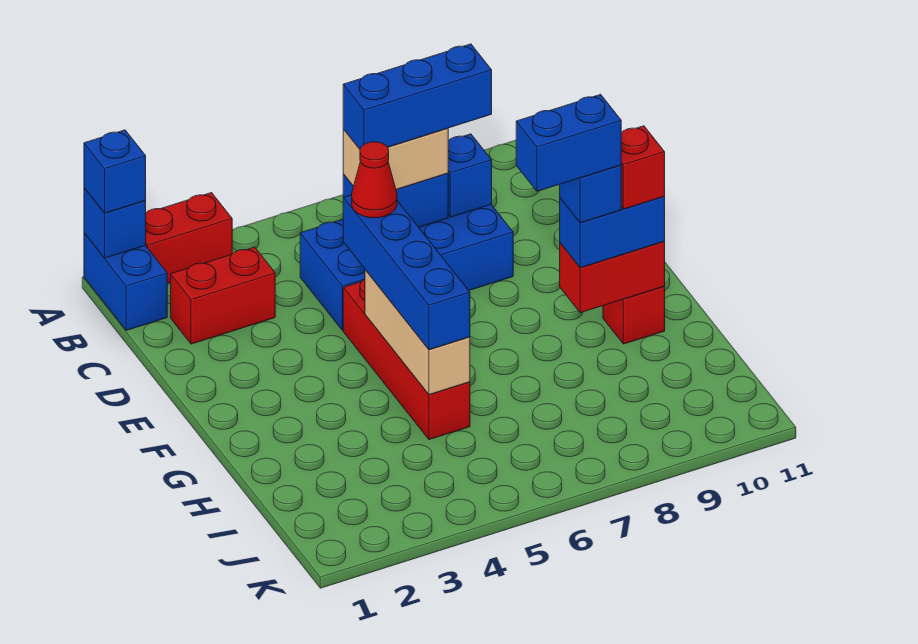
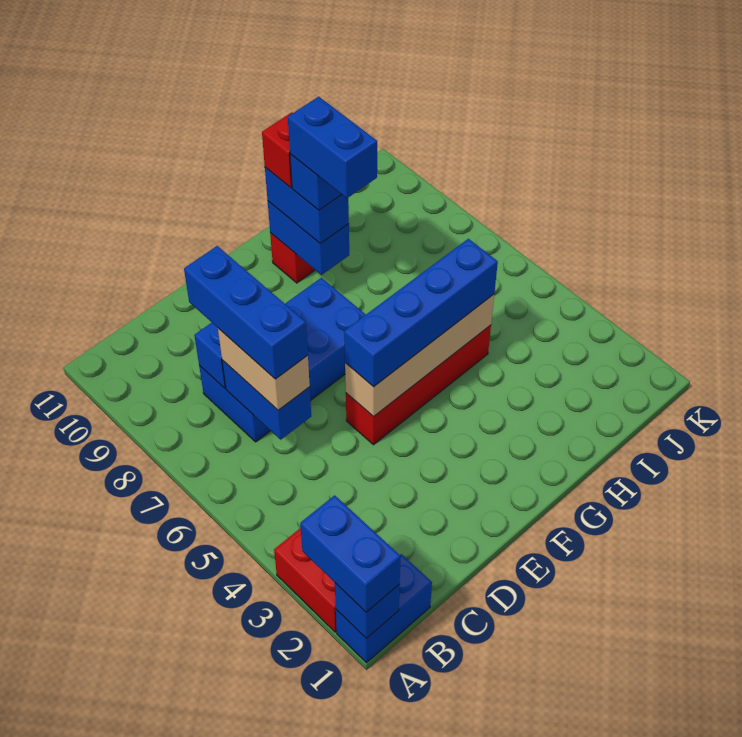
blue 1x1 brick [84,130,146,213] -> blue 1x2 brick [300,495,401,612]
red 1x2 brick [171,247,275,344] -> none
blue 2x4 brick [300,205,513,330] -> blue 2x4 brick turned to [199,278,366,442]
red 1x1 cone [352,142,397,218] -> none
tan 1x3 brick [365,270,470,395] -> tan 1x4 brick [345,294,494,417]
red 1x2 brick [560,242,665,313] -> blue 1x2 brick [268,201,349,275]

